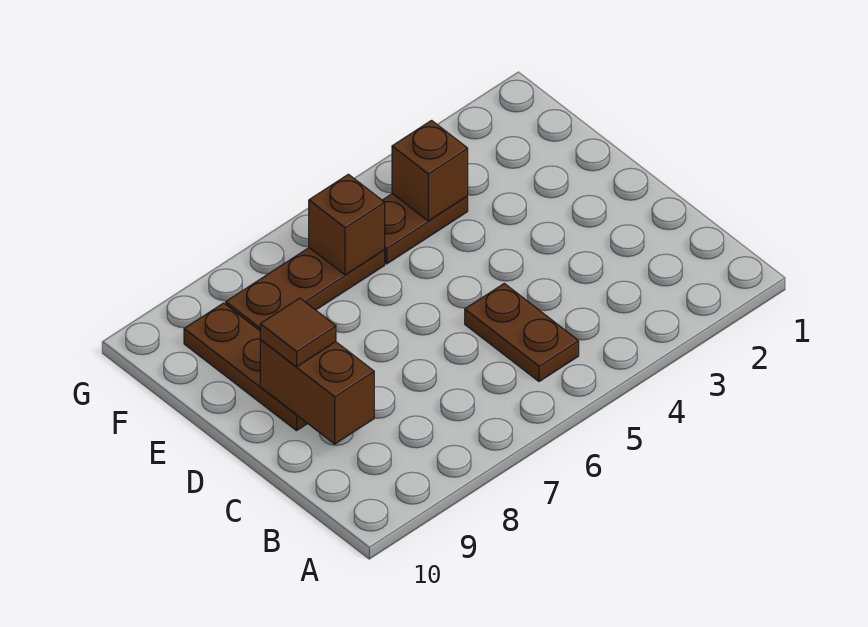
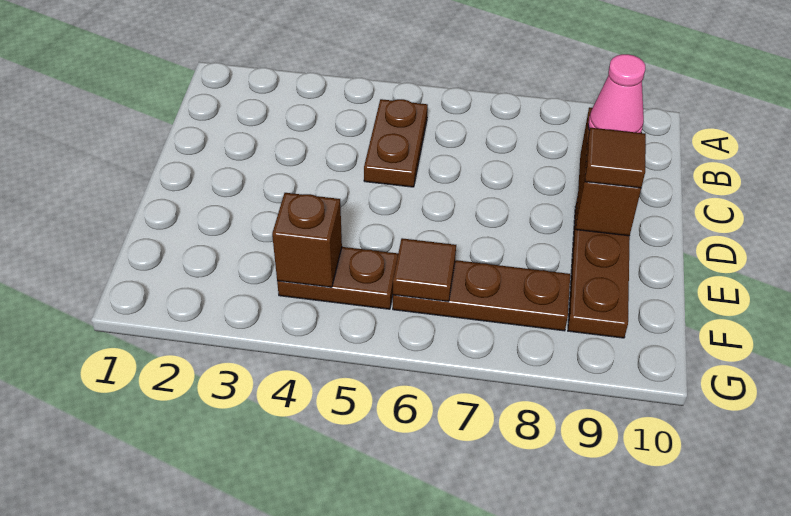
none -> pink 1x1 cone [588,54,645,133]
brown 1x1 brick [309,174,385,275] -> brown 1x1 tile [393,238,456,302]

